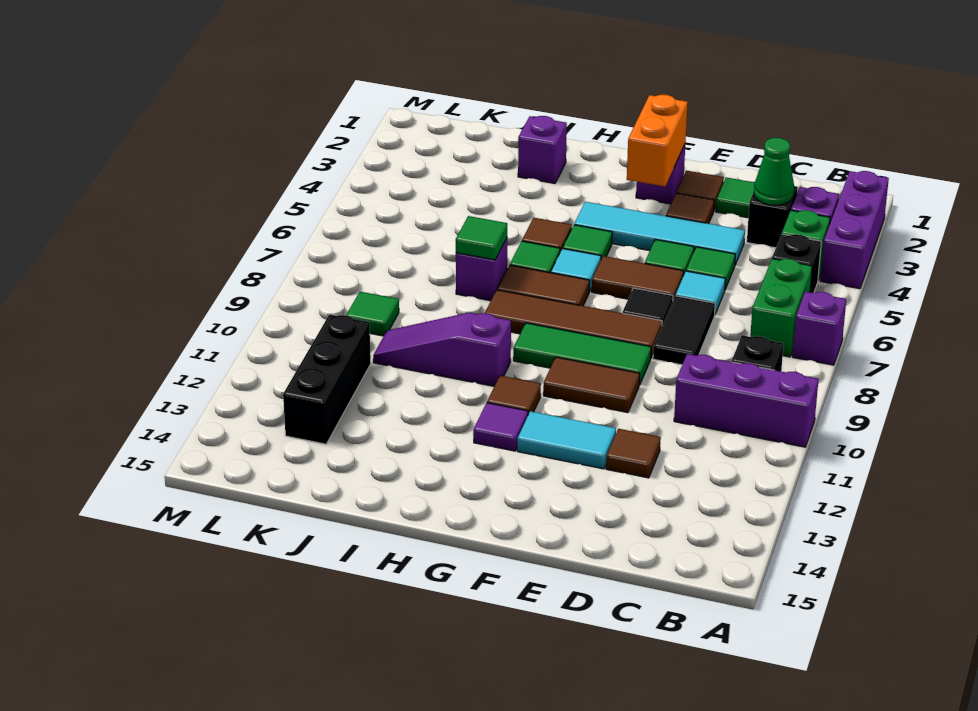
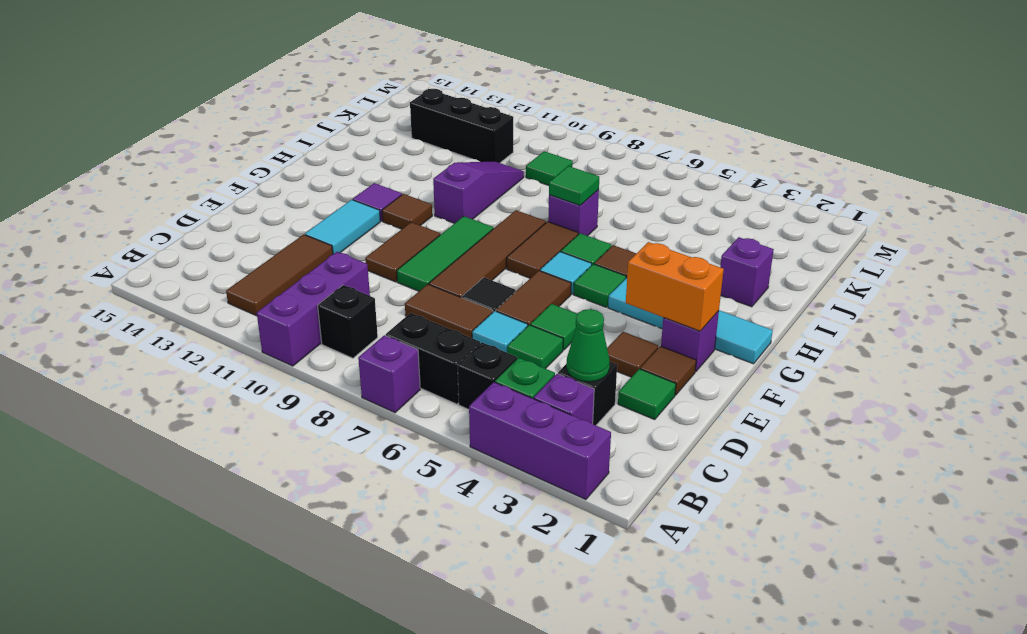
green 1x2 brick [750,259,812,357] -> black 1x2 brick [386,313,480,404]
cyan 1x4 tile [574,202,745,265] -> cyan 1x4 tile turned to [608,278,773,364]
black 1x2 tile [653,296,715,365] -> brown 1x2 tile [405,284,493,338]
brown 1x1 tile [606,429,661,478] -> brown 1x3 tile [226,234,333,316]

